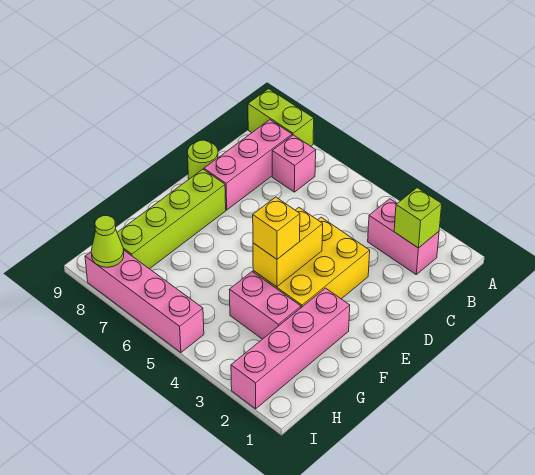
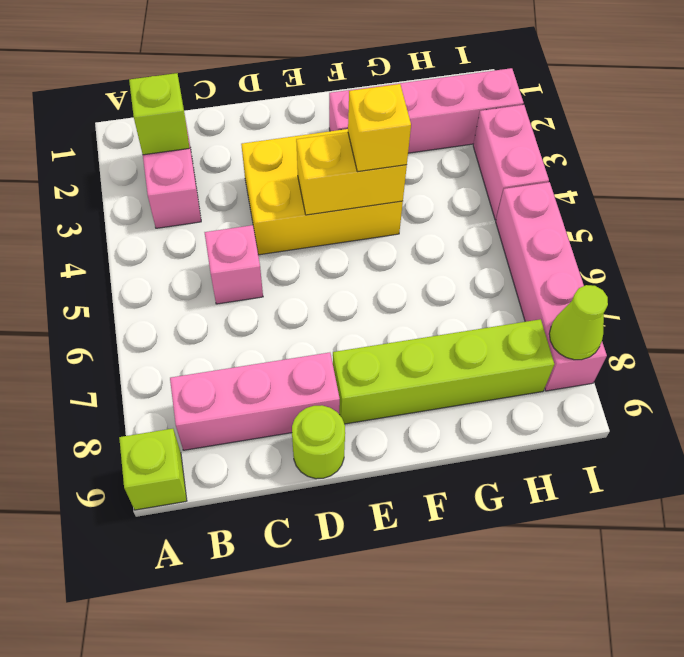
lime 1x2 brick [248,89,314,146] -> lime 1x1 brick [119,429,187,510]
pink 1x1 brick [272,135,316,192] -> pink 1x1 brick moved to [205,225,263,304]
pink 1x2 brick [229,272,301,339] -> pink 1x2 brick moved to [473,105,549,220]

